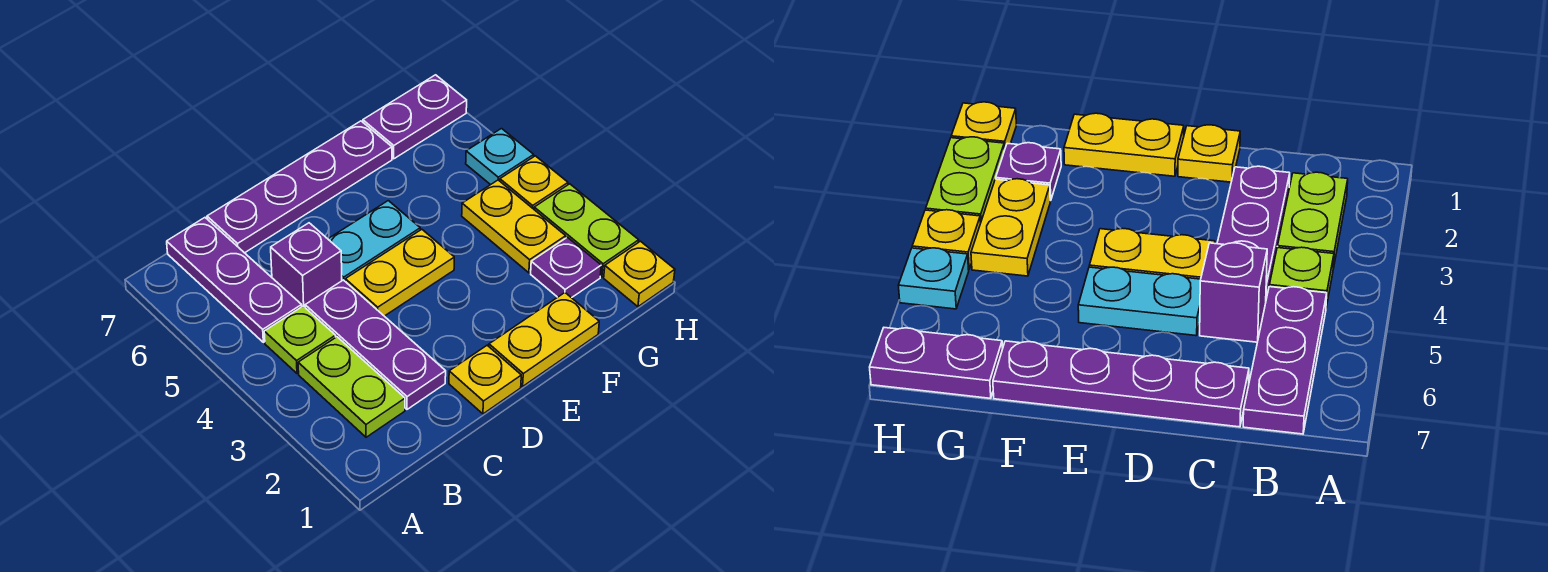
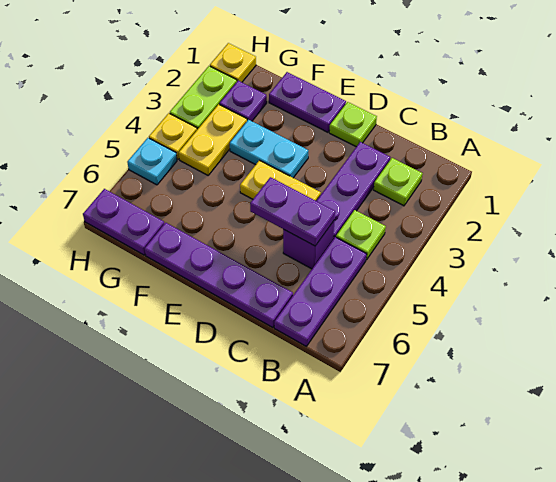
lime 1x2 plate [298,337,405,437] -> lime 1x1 plate [374,158,423,206]
none -> purple 1x2 plate [250,177,335,246]
yellow 1x1 plate [449,345,521,414] -> lime 1x1 plate [329,102,377,147]
cyan 1x2 plate [328,201,420,281] -> cyan 1x2 plate moved to [230,120,308,178]
yellow 1x2 plate [489,293,599,386] -> purple 1x2 plate [269,72,346,132]

